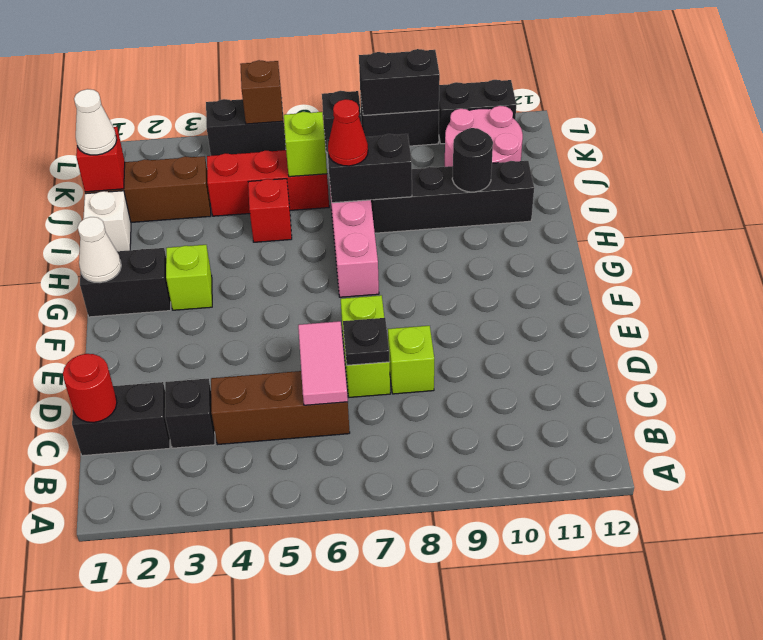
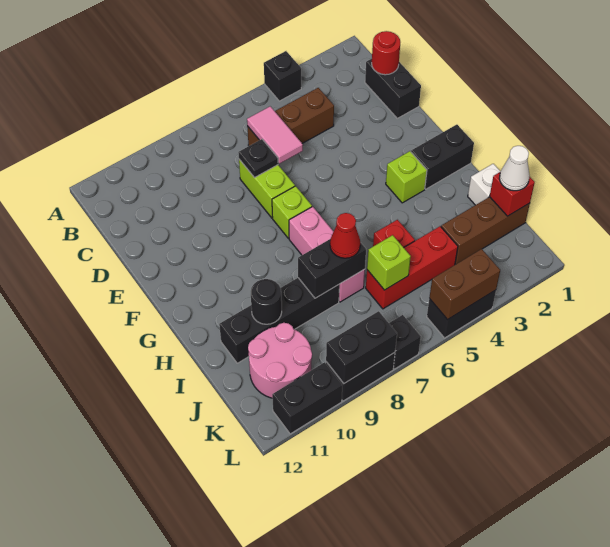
black 1x2 brick [72,382,170,456] -> black 1x2 brick turned to [365,59,421,118]
black 1x1 brick [165,379,215,448] -> black 1x1 brick moved to [264,51,301,101]
lime 1x1 brick [388,326,434,394] -> lime 1x1 brick moved to [272,186,312,238]
white 1x1 cone [78,217,121,282] -> none
brown 1x1 brick [240,60,283,124] -> brown 1x2 brick [429,249,500,320]

